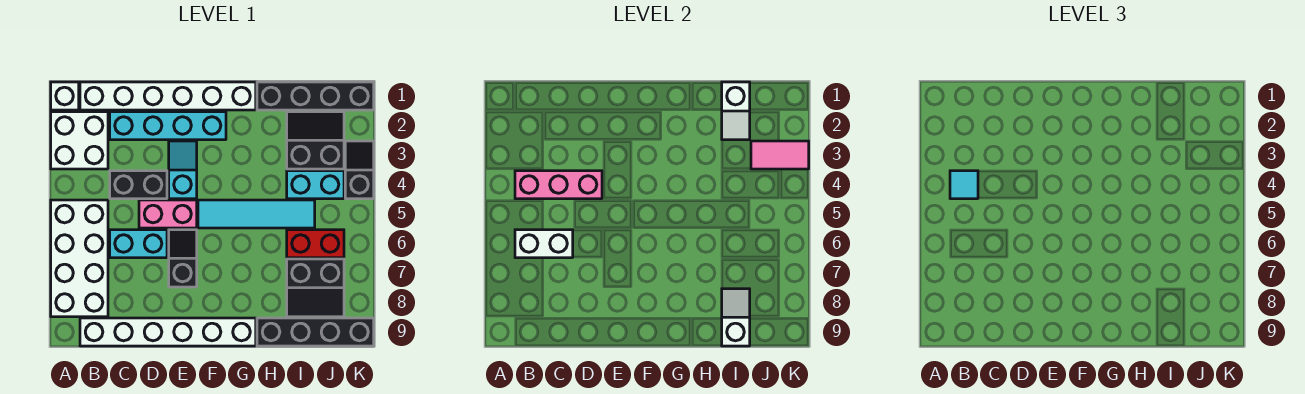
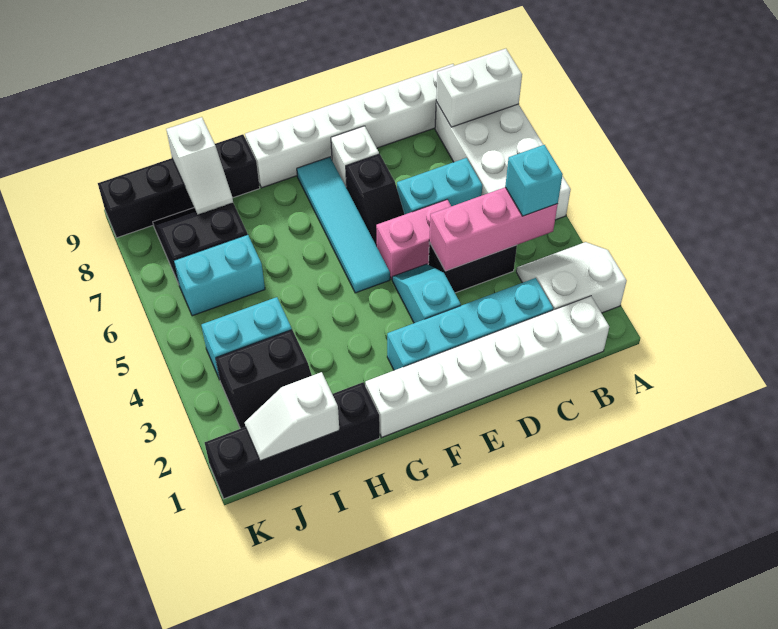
white 1x1 brick [51,82,79,110] -> white 1x1 brick moved to [331,126,379,188]
white 2x2 brick [51,112,108,169] -> white 2x2 slope [516,242,627,313]
cyan 1x1 tile [950,171,978,199] -> cyan 1x1 brick [505,145,563,216]
white 1x2 brick [515,230,573,258] -> white 1x2 brick moved to [436,49,522,127]
cyan 1x2 slope [169,141,197,199] -> cyan 1x2 slope turned to [392,264,461,323]
cyan 1x4 tile [198,200,315,228] -> cyan 1x4 tile turned to [297,157,390,293]
white 1x2 slope [722,82,750,140] -> white 1x2 slope turned to [245,372,339,461]
red 1x2 brick [287,230,344,258] -> cyan 1x2 brick [174,235,265,316]
pink 1x2 tile [751,141,809,169] -> none
black 1x2 slope [345,141,374,199] -> none

